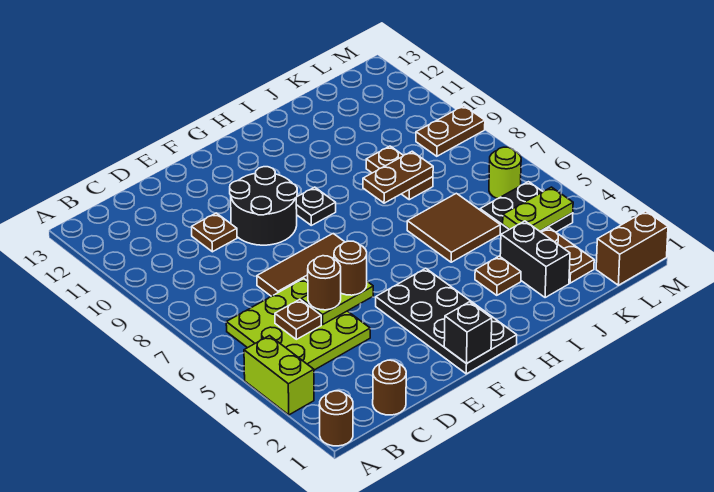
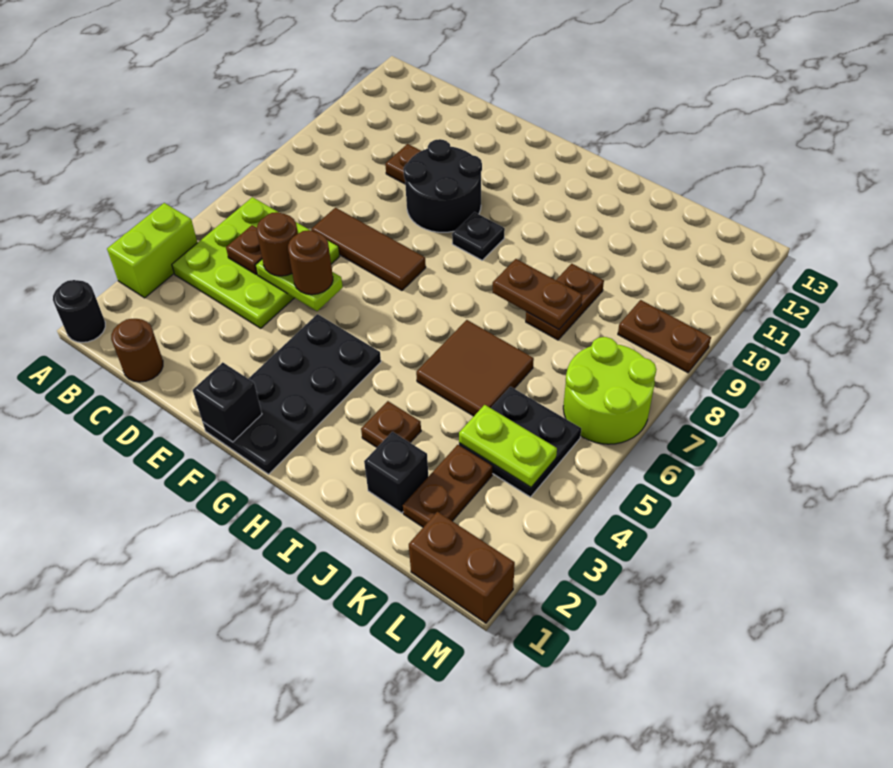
brown 1x1 round brick [319,391,353,446] -> black 1x1 round brick [53,280,105,343]
black 1x2 brick [500,221,570,298] -> black 1x1 brick [364,432,428,513]
lime 1x1 round brick [489,147,521,199] -> lime 2x2 round brick [563,337,656,444]

